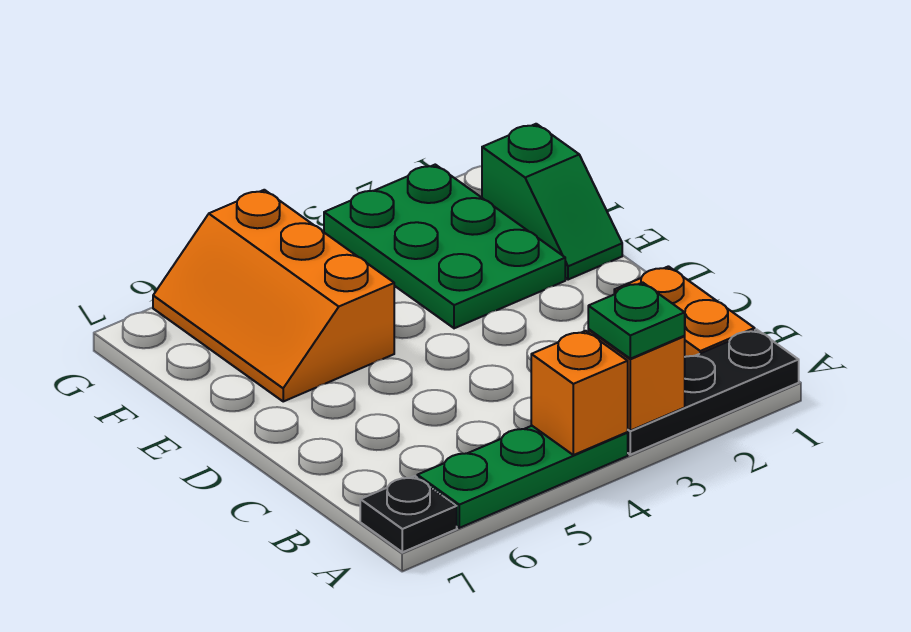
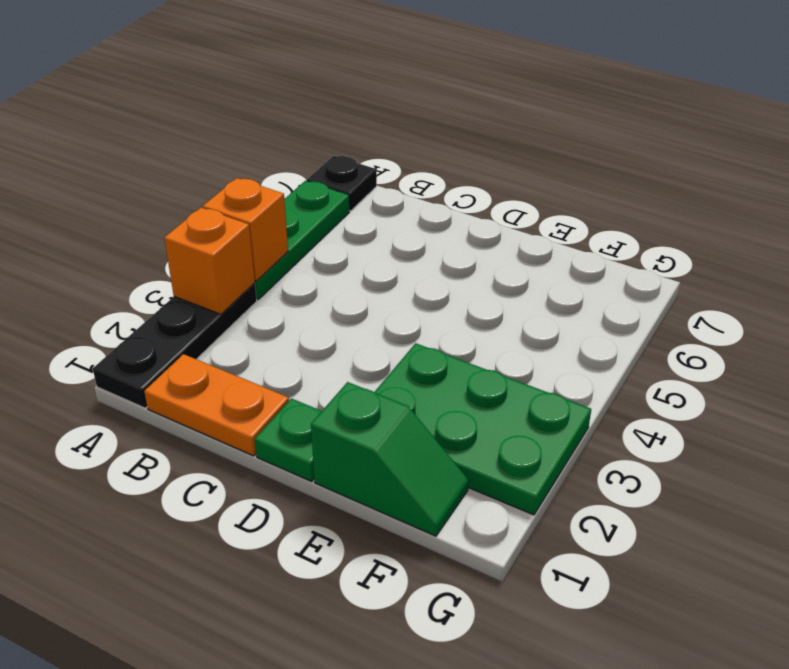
green 1x1 plate [588,282,685,359] -> green 1x1 plate moved to [255,399,322,482]
green 1x2 slope [482,124,622,280] -> green 1x2 slope turned to [311,382,469,536]
orange 2x3 slope [153,190,394,401] -> none

